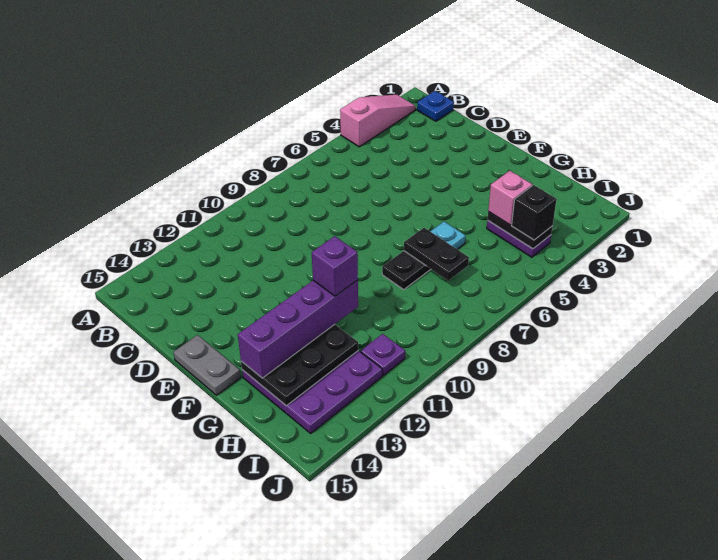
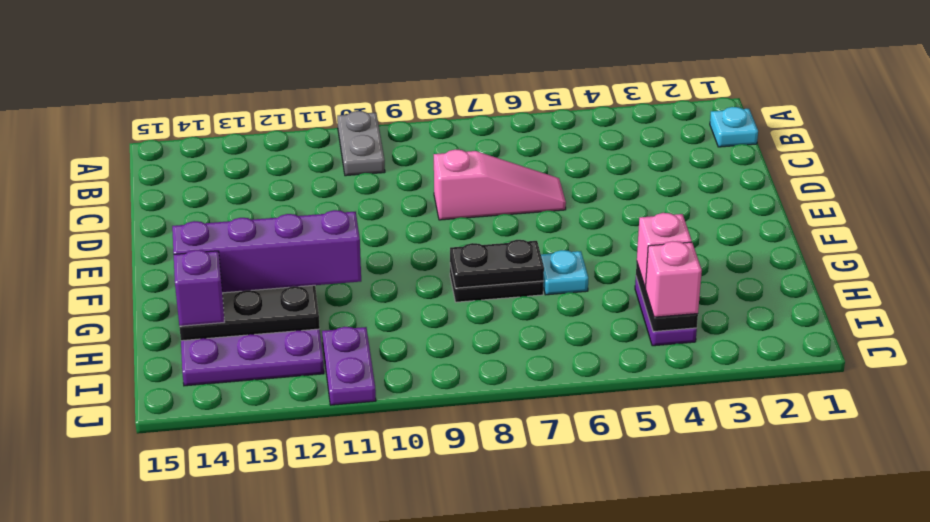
pink 1x3 slope [340,95,415,147] -> pink 1x3 slope moved to [434,149,566,220]
blue 1x1 plate [417,91,454,121] -> cyan 1x1 plate [710,107,758,147]
grey 1x2 plate [173,335,241,395] -> grey 1x2 plate moved to [337,111,385,176]
black 1x2 plate [404,228,469,281] -> black 1x2 plate turned to [450,240,544,288]
purple 1x1 brick [312,236,358,296] -> purple 1x1 brick moved to [174,250,224,326]
black 1x1 brick [512,185,557,240] -> pink 1x1 brick [645,241,702,317]
purple 1x1 plate [361,334,405,376] -> purple 1x2 plate [322,327,376,405]

